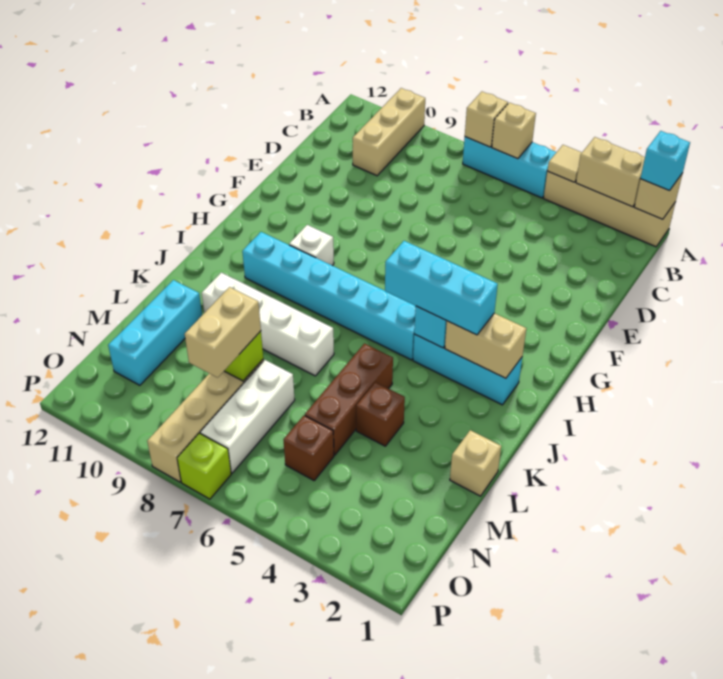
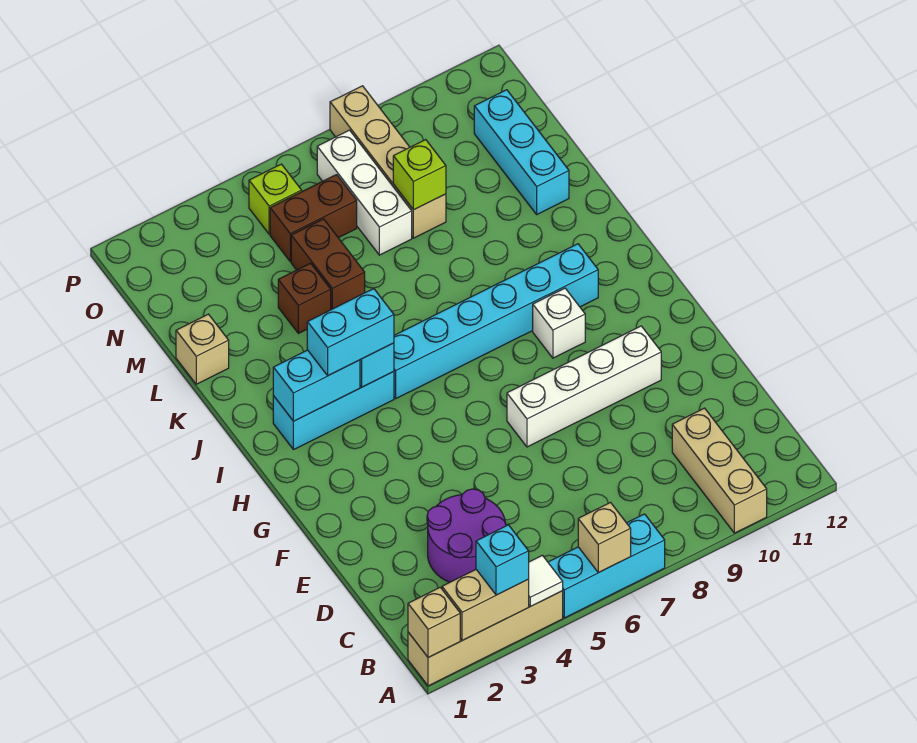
cyan 1x1 brick [640,131,690,191] -> cyan 1x1 brick moved to [476,525,529,595]
tan 1x1 tile [547,145,582,182] -> white 1x1 tile [529,555,563,607]
tan 1x1 brick [465,92,508,147] -> none
none -> purple 2x2 round brick [427,489,506,582]
tan 1x2 brick [445,313,526,378] -> cyan 1x2 brick [273,350,360,421]
cyan 1x3 brick [385,241,498,335] -> cyan 1x2 brick [307,289,394,376]
brown 1x3 brick [305,344,393,455] -> brown 1x2 brick [291,219,365,310]
white 1x4 brick [202,273,334,376] -> white 1x4 brick moved to [507,326,661,447]
tan 1x2 brick [185,287,261,378] -> none
brown 1x1 brick [284,416,334,480] -> brown 1x2 brick [270,175,357,262]
lime 1x1 brick [177,433,231,499] -> lime 1x1 brick moved to [249,164,302,234]

